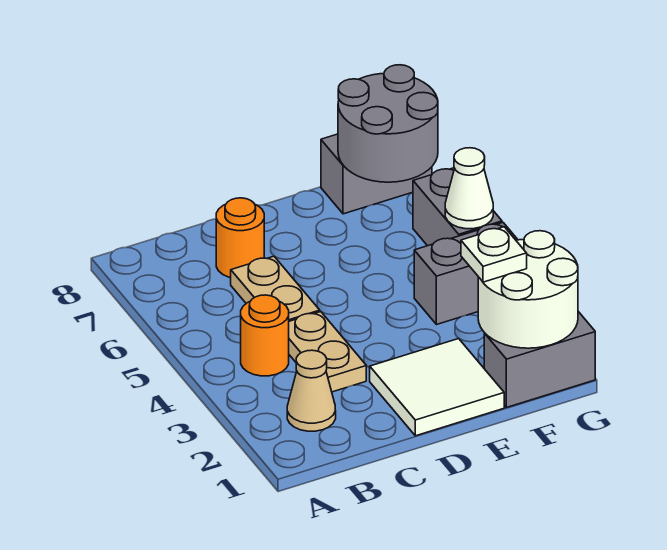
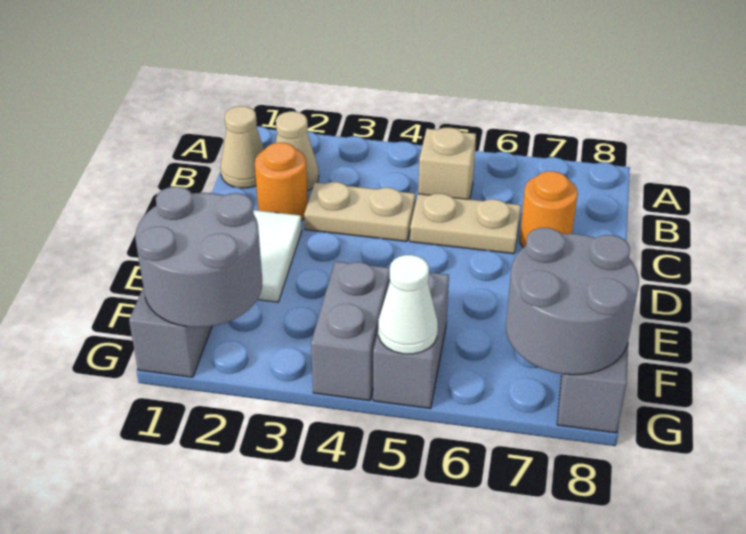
none -> tan 1x1 cone [220,106,264,188]
orange 1x1 round brick [241,295,289,376] -> orange 1x1 round brick moved to [255,143,308,221]
none -> tan 1x1 brick [418,128,476,199]
white 2x2 round brick [478,231,578,348] -> grey 2x2 round brick [135,187,262,327]
white 1x1 plate [461,227,527,282] -> none
grey 1x2 brick [413,168,502,246] -> grey 1x2 brick turned to [373,272,449,409]

